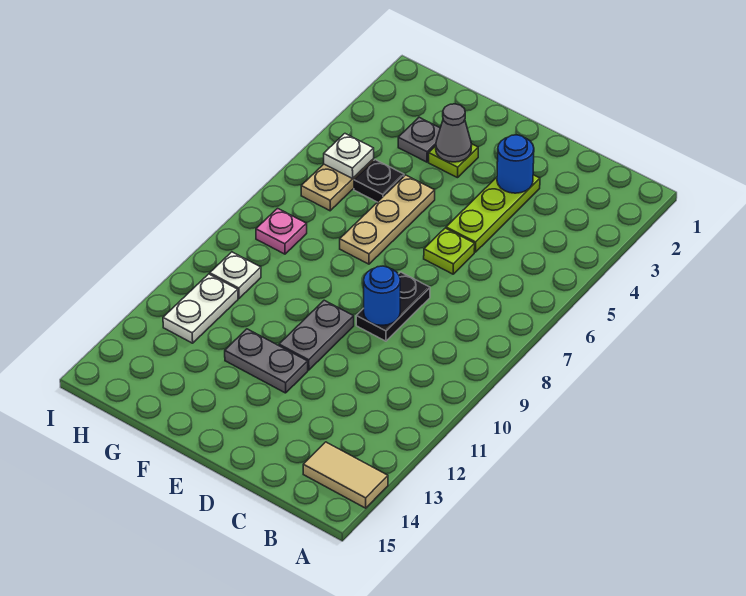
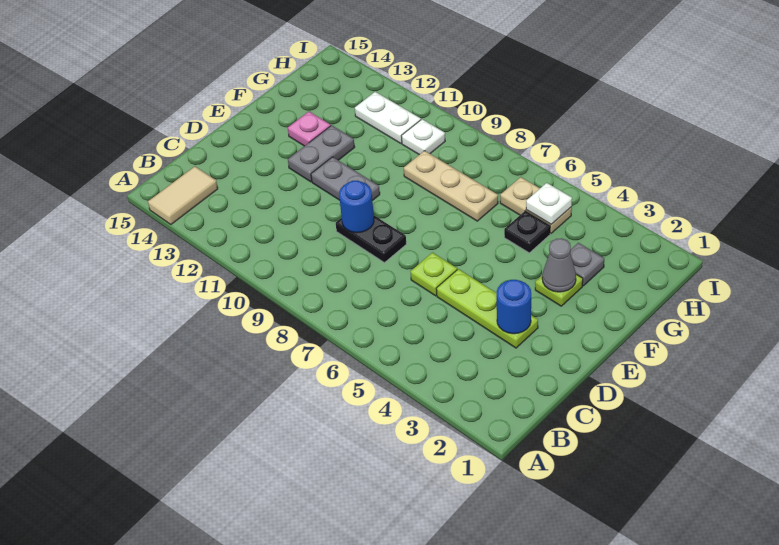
tan 1x3 plate [340,175,435,264] -> tan 1x3 plate moved to [404,151,498,221]
pink 1x1 plate [256,208,307,254] -> pink 1x1 plate moved to [288,112,331,146]

